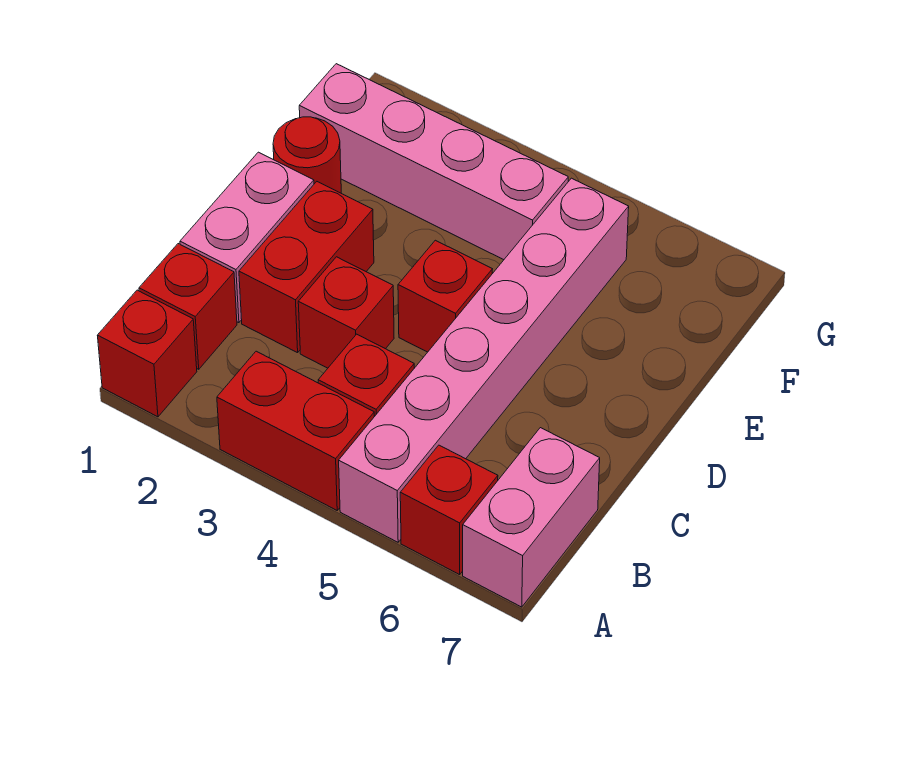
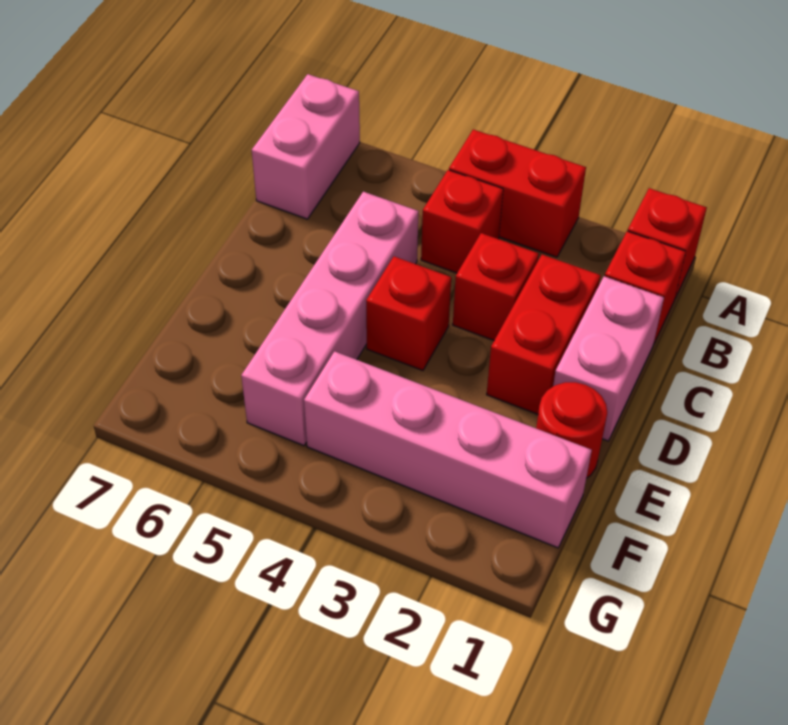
pink 1x6 brick [339,178,629,542] -> pink 1x4 brick [241,192,419,446]
red 1x1 brick [400,445,498,575] -> none

